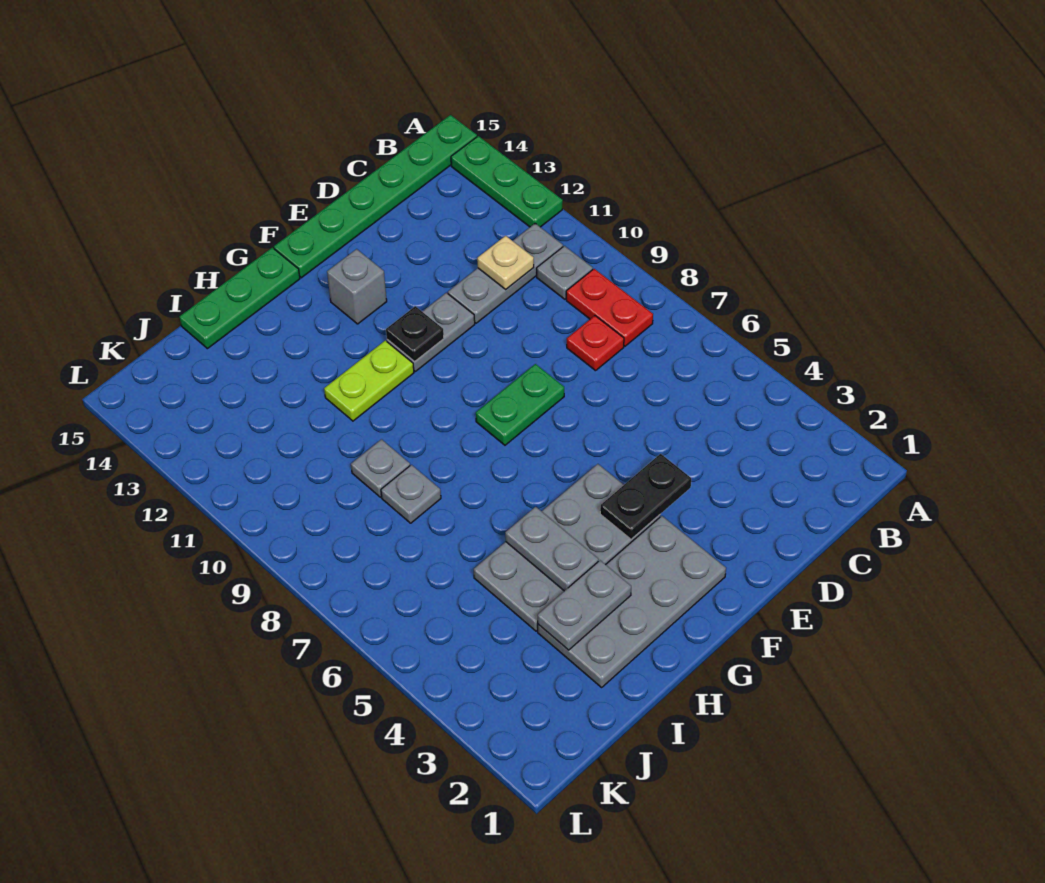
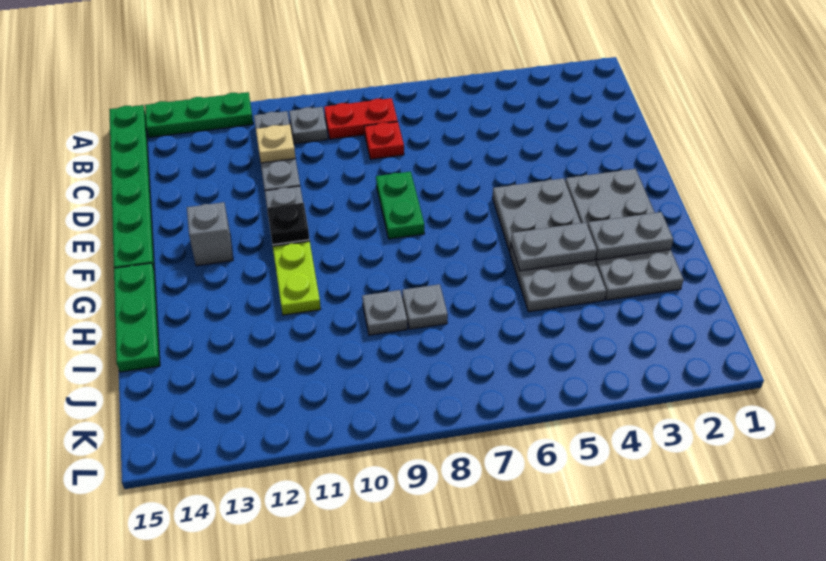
black 1x2 plate [600,454,691,539] -> none
grey 1x2 plate [537,560,631,650] -> grey 1x2 plate turned to [588,212,673,260]

